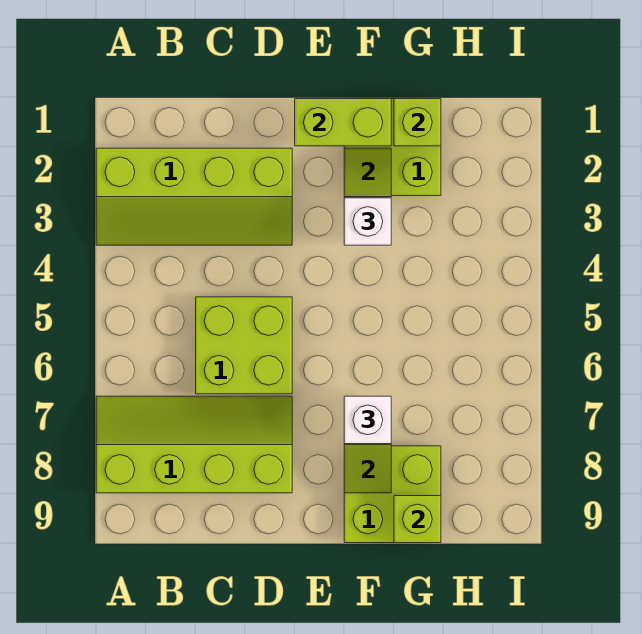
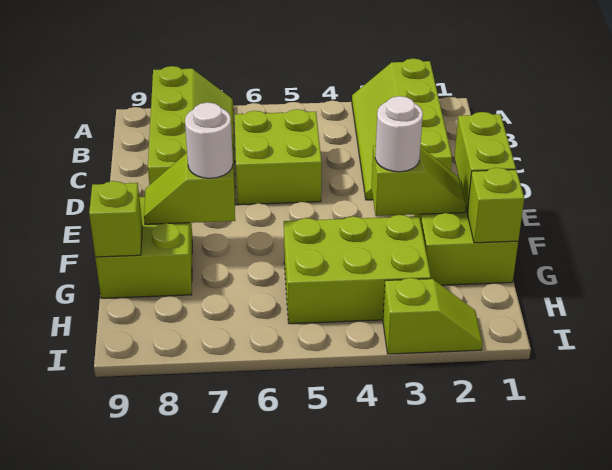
white 1x1 brick [344,198,391,245] -> white 1x1 round brick [375,96,423,172]
white 1x1 brick [344,396,391,444] -> white 1x1 round brick [185,102,233,178]
none -> lime 2x3 brick [284,215,431,324]
none -> lime 1x2 slope [383,278,482,354]

